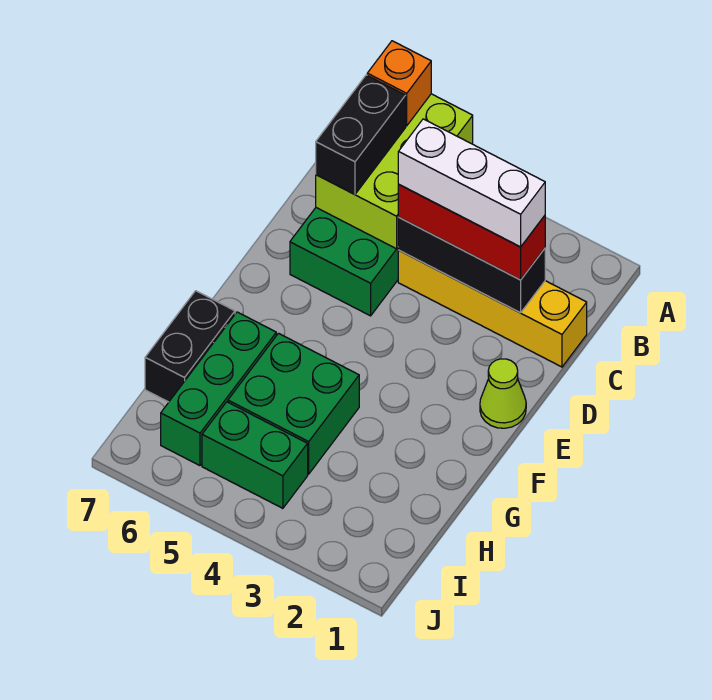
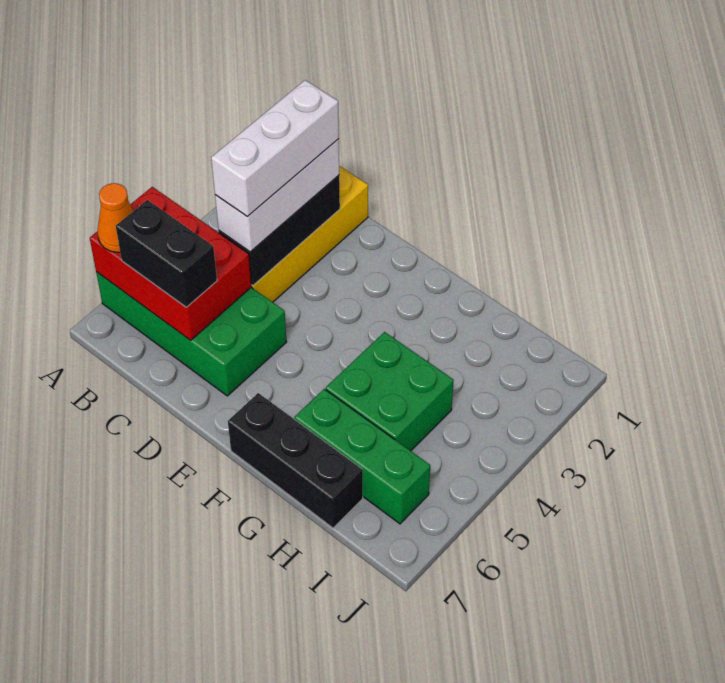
lime 2x3 brick [316,94,473,249] -> red 2x3 brick [90,187,251,340]
orange 1x1 brick [367,41,431,126] -> orange 1x1 cone [98,183,133,252]
red 1x3 brick [398,185,545,280] -> white 1x3 brick [215,139,339,252]
lime 1x1 cone [480,359,526,428] -> none
black 1x2 brick [145,291,235,402] -> black 1x3 brick [228,393,363,528]
green 1x2 brick [202,402,308,508] -> none

